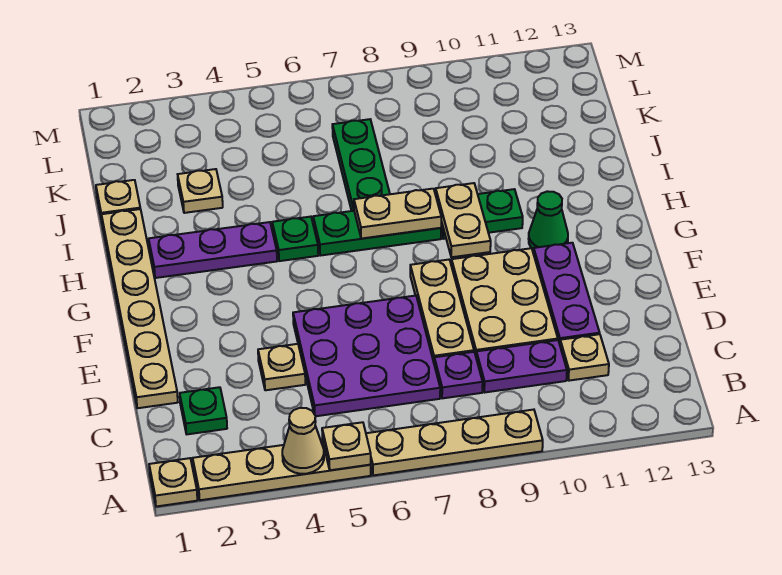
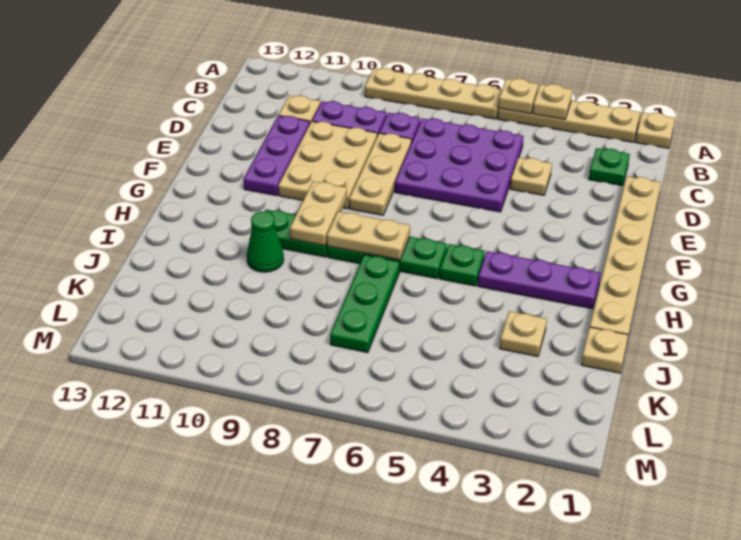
tan 1x1 cone [282,408,324,474] -> tan 1x1 plate [533,84,572,119]
green 1x1 cone [529,191,568,250] -> green 1x1 cone moved to [247,211,284,272]

